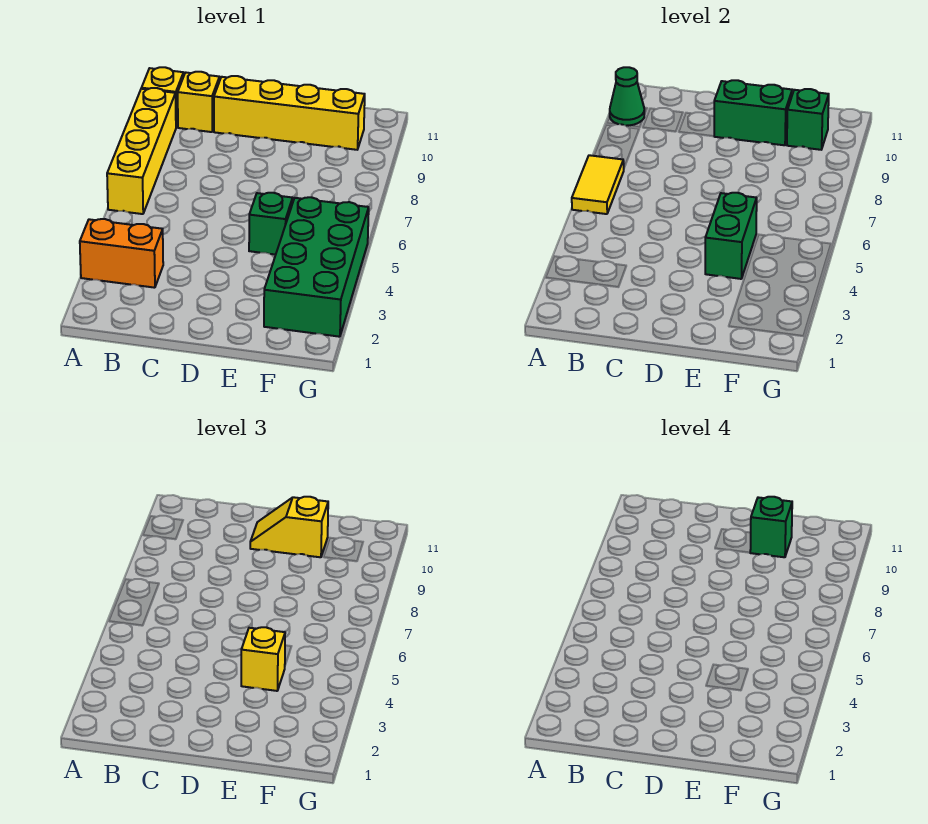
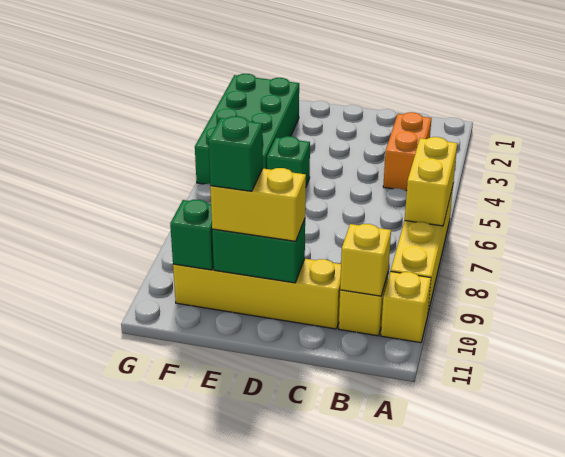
orange 1x2 brick [80,219,163,288] -> orange 1x2 brick turned to [383,112,432,191]
yellow 1x2 tile [572,155,624,214] -> yellow 1x2 brick [405,137,457,226]
green 1x1 cone [610,67,644,126] -> none
yellow 1x2 slope [250,497,328,557] -> yellow 1x2 brick [210,168,306,241]
green 1x2 brick [705,193,757,279] -> none
yellow 1x1 brick [241,627,285,691] -> yellow 1x1 brick moved to [340,224,391,296]

